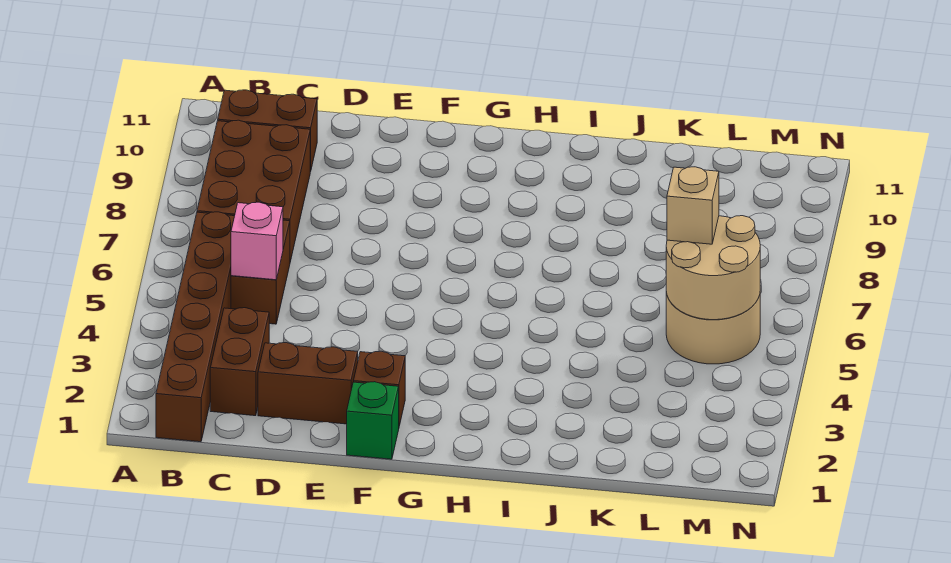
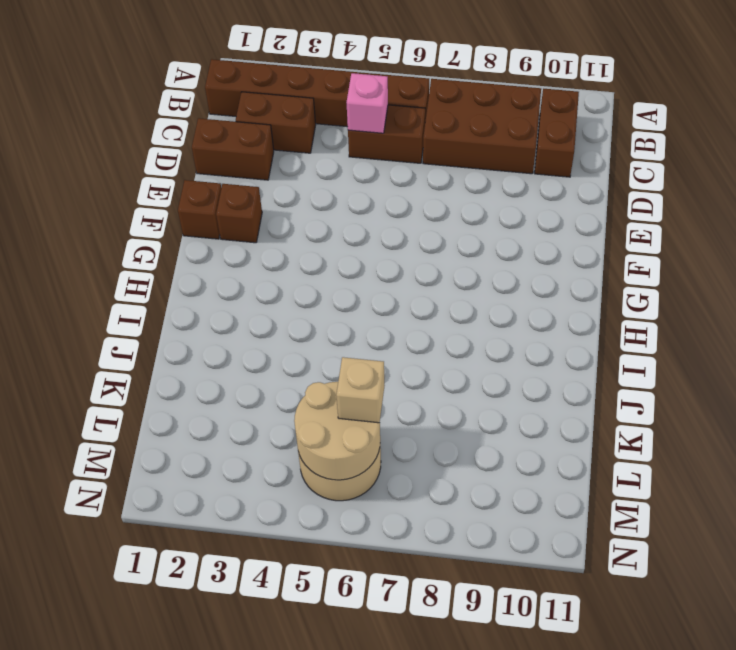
brown 1x2 brick [258,343,358,424] -> brown 1x2 brick turned to [192,118,274,180]
green 1x1 brick [347,382,399,459] -> brown 1x1 brick [178,180,221,239]

